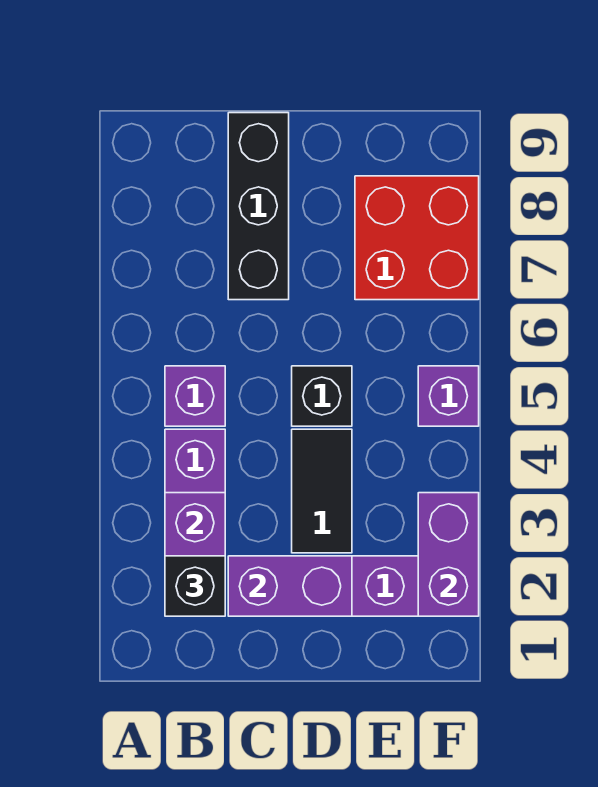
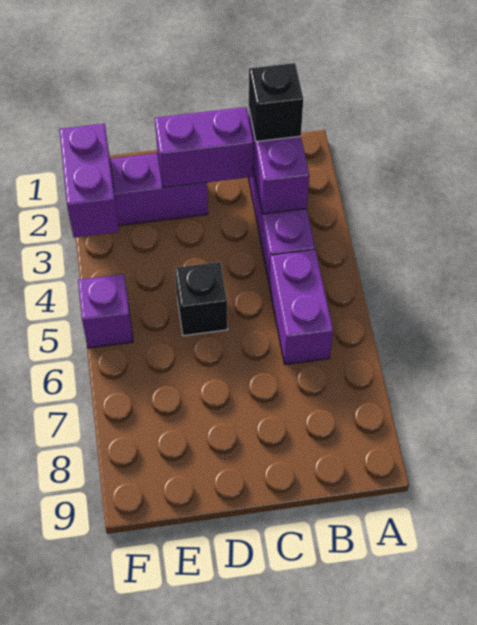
purple 1x1 brick [165,366,225,426] -> purple 1x2 brick [269,250,333,364]
black 1x3 brick [228,113,289,300] -> none
black 1x2 tile [292,429,352,553] -> none
red 2x2 brick [355,176,479,300] -> none

